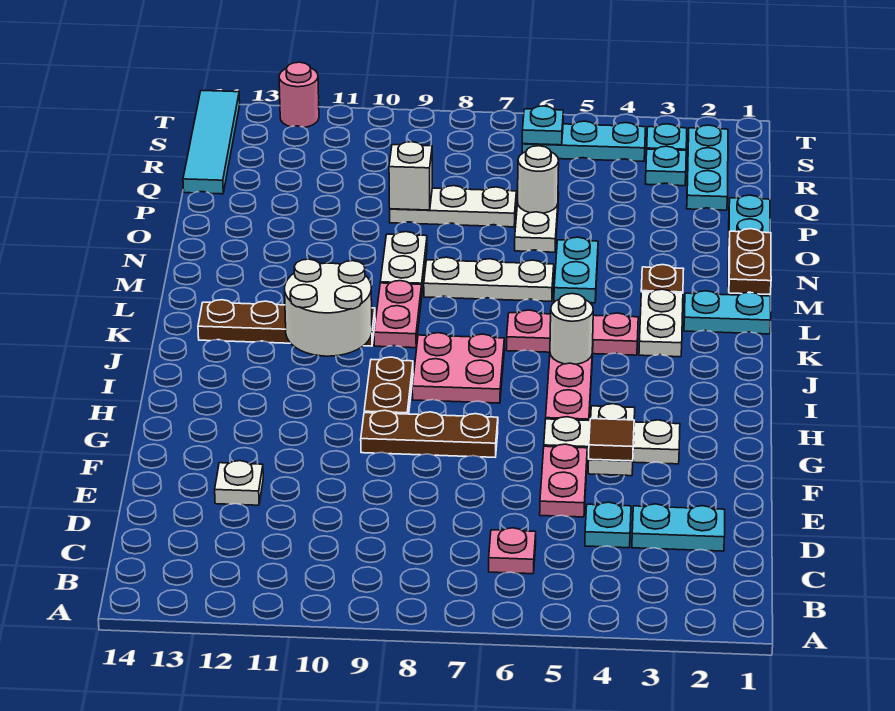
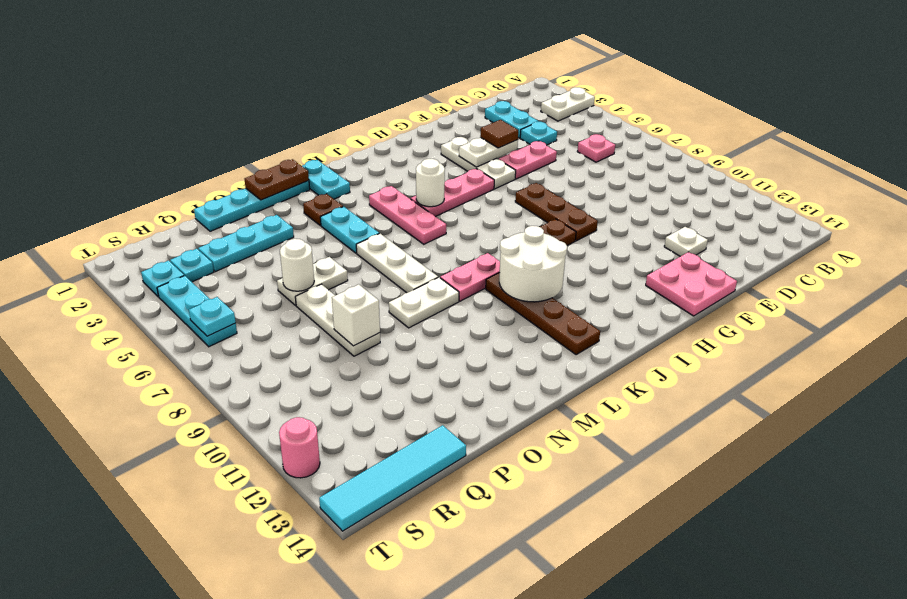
pink 2x2 plate [412,333,504,403] -> pink 2x2 plate moved to [646,252,737,316]
white 1x2 plate [639,289,683,357] -> white 1x2 plate moved to [541,87,595,121]
cyan 1x2 plate [554,237,598,303] -> cyan 1x2 plate turned to [320,207,379,253]
cyan 1x3 plate [687,125,728,210] -> cyan 1x3 plate moved to [198,215,294,272]

